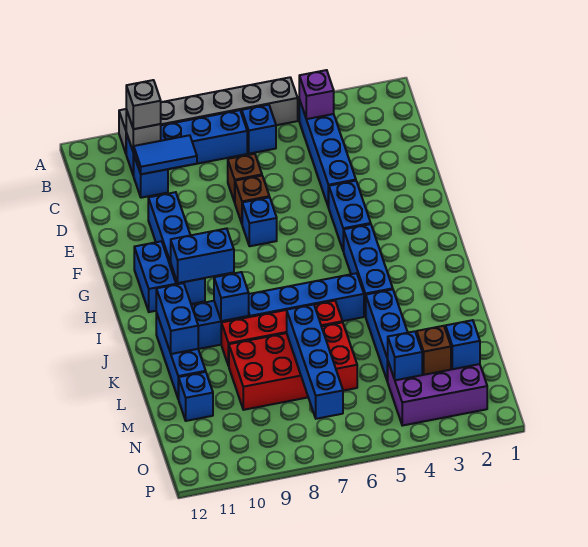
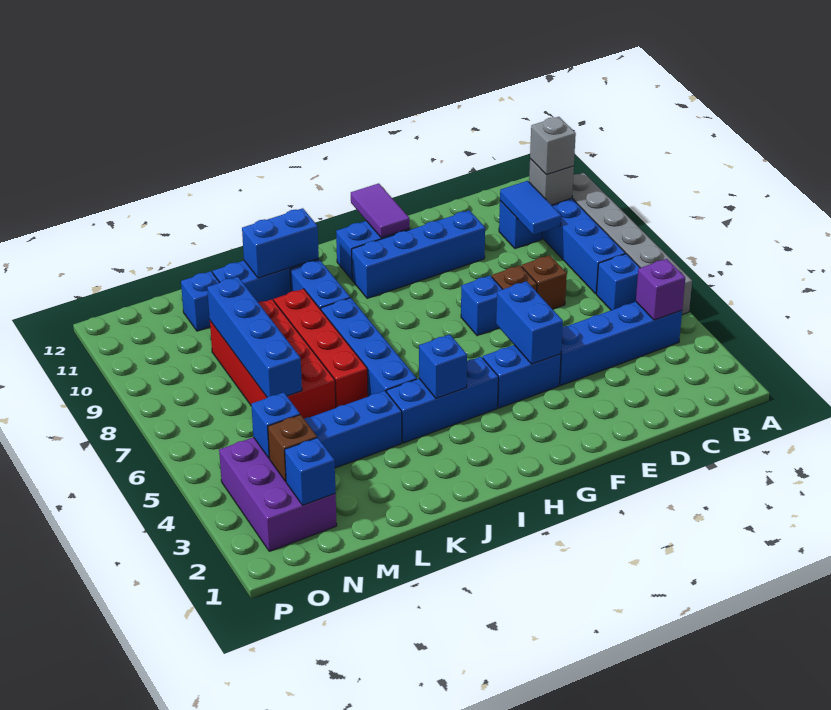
none -> purple 1x2 tile [351,183,410,238]
blue 1x2 brick [171,229,234,283] -> blue 1x2 brick moved to [496,281,563,364]
blue 1x1 brick [214,272,249,321] -> blue 1x1 brick moved to [419,334,467,398]
blue 1x4 brick [287,304,343,419] -> blue 1x4 brick turned to [207,277,302,397]

